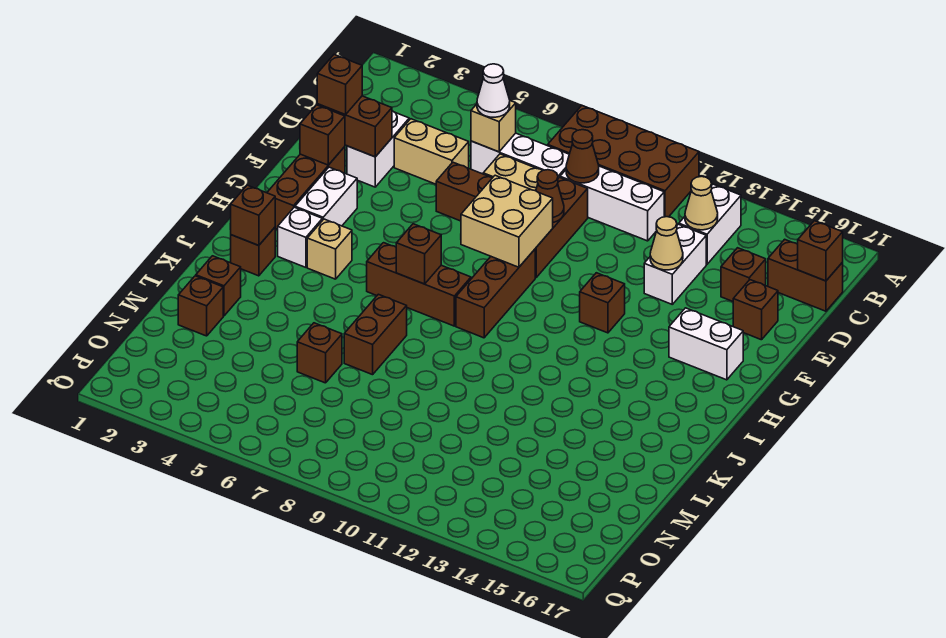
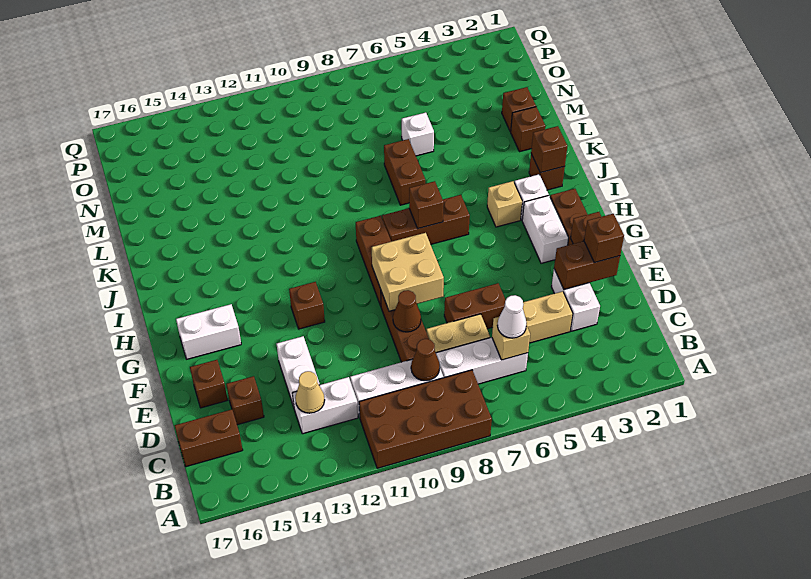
white 1x2 brick [679,184,741,264] -> white 1x2 brick turned to [292,377,358,434]
brown 1x1 brick [798,221,843,281] -> none
tan 1x1 cone [650,217,683,270] -> none
brown 1x1 brick [297,323,342,383] -> white 1x1 brick [402,113,434,156]

